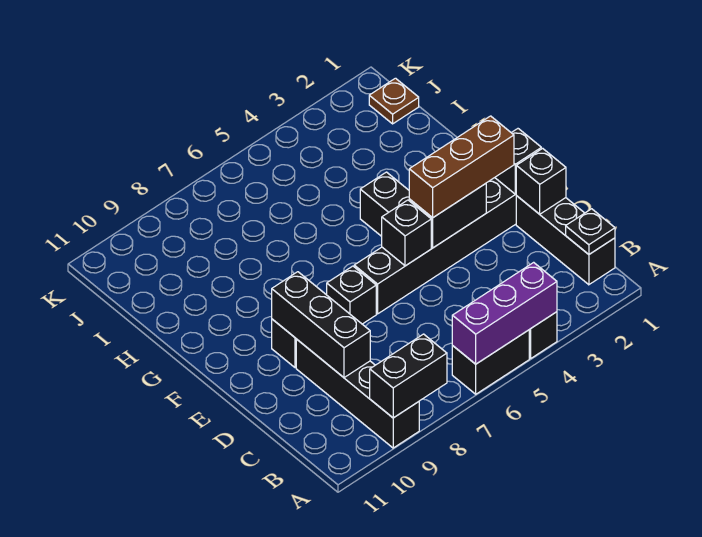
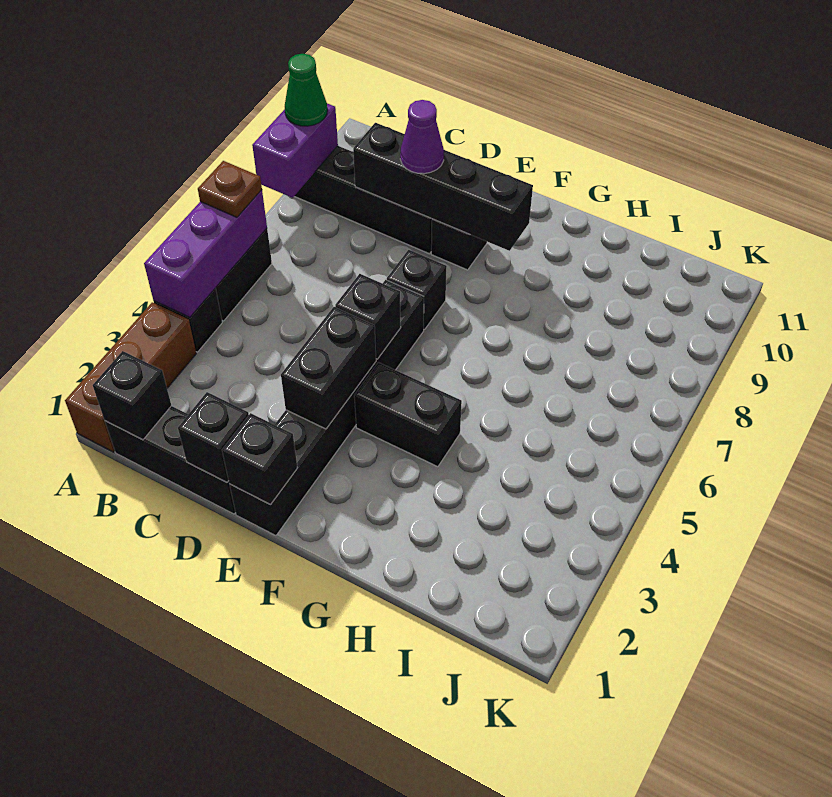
black 1x2 brick [370,334,447,418] -> purple 1x2 brick [252,103,338,198]
none -> green 1x1 cone [285,54,327,126]
black 1x1 plate [566,209,615,254] -> black 1x1 brick [93,351,171,440]
black 1x3 brick [272,272,370,378] -> black 1x4 brick [353,123,533,251]
none -> purple 1x1 cone [400,100,444,174]
brown 1x3 brick [409,116,514,218] -> brown 1x3 brick moved to [65,302,196,452]
brown 1x1 plate [369,78,419,124] -> brown 1x1 plate moved to [198,161,262,217]

